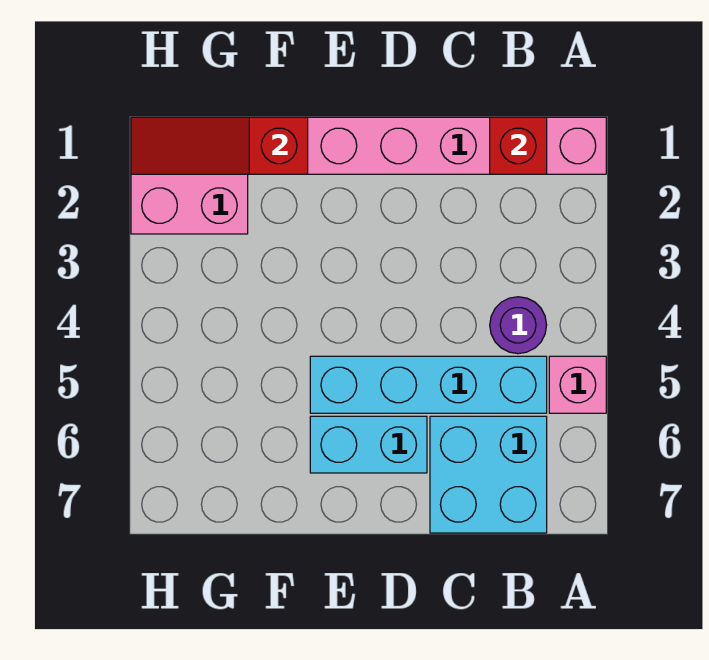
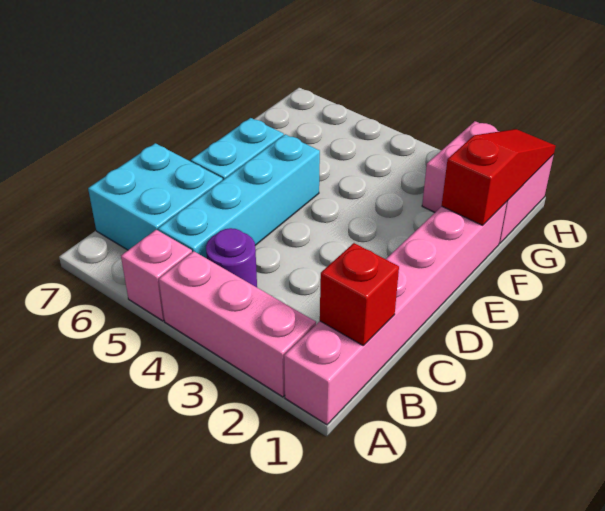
none -> pink 1x3 brick [159,251,316,397]

